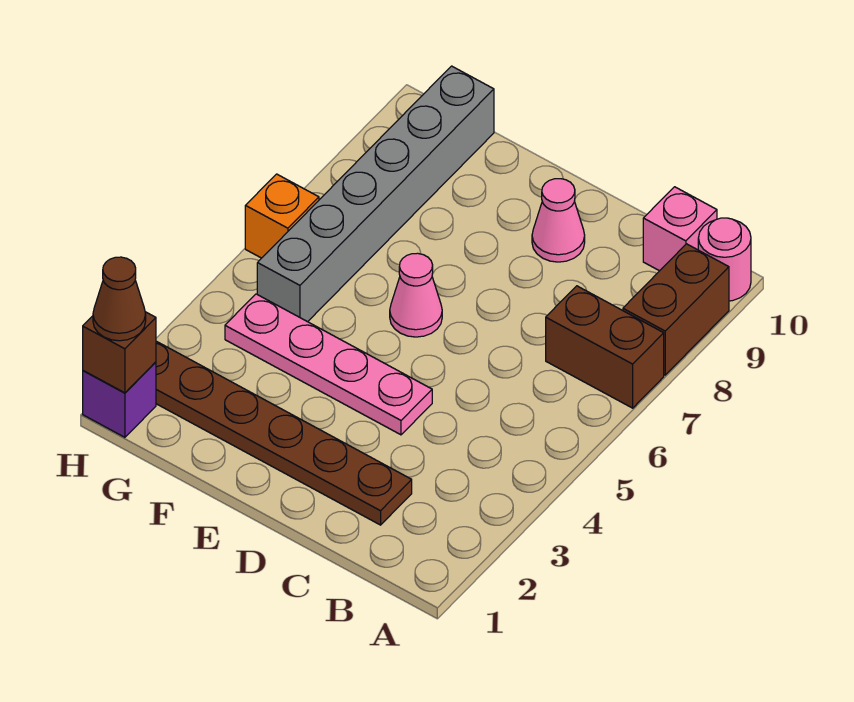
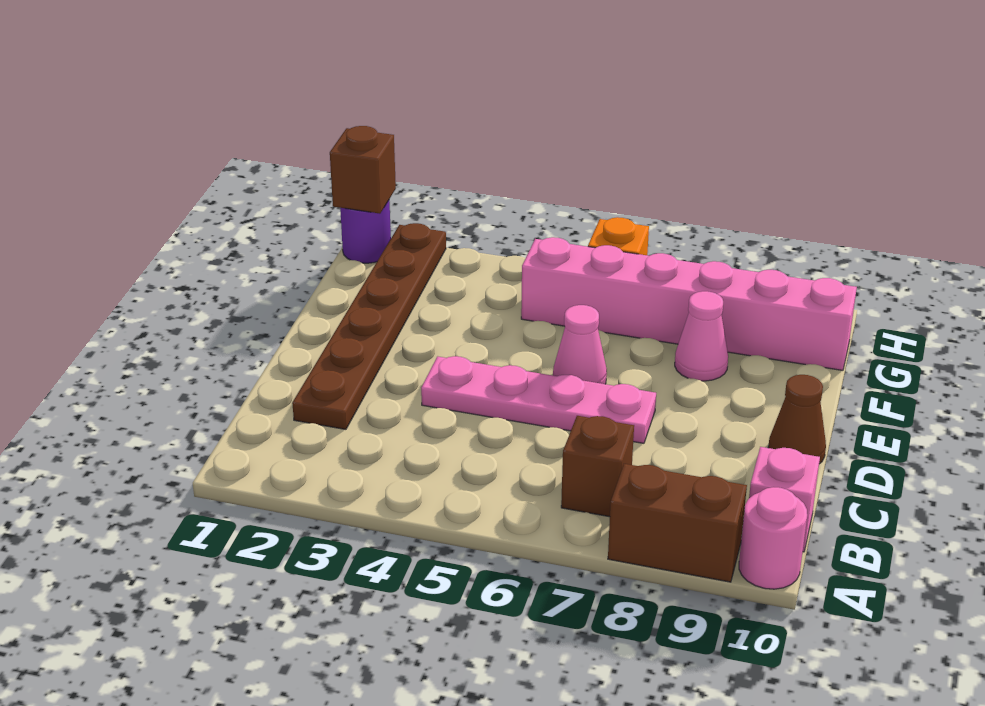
brown 1x2 brick [546,286,664,408] -> brown 1x1 brick [561,416,634,517]
pink 1x4 plate [225,294,432,435] -> pink 1x4 plate turned to [421,356,656,443]
pink 1x1 cone [532,179,585,262] -> pink 1x1 cone moved to [675,291,728,381]
grey 1x6 brick [257,66,494,322] -> pink 1x6 brick [521,237,857,370]
purple 1x1 brick [83,362,156,437] -> purple 1x1 round brick [340,200,391,263]
brown 1x1 cone [93,257,146,341] -> brown 1x1 cone moved to [768,375,826,464]

